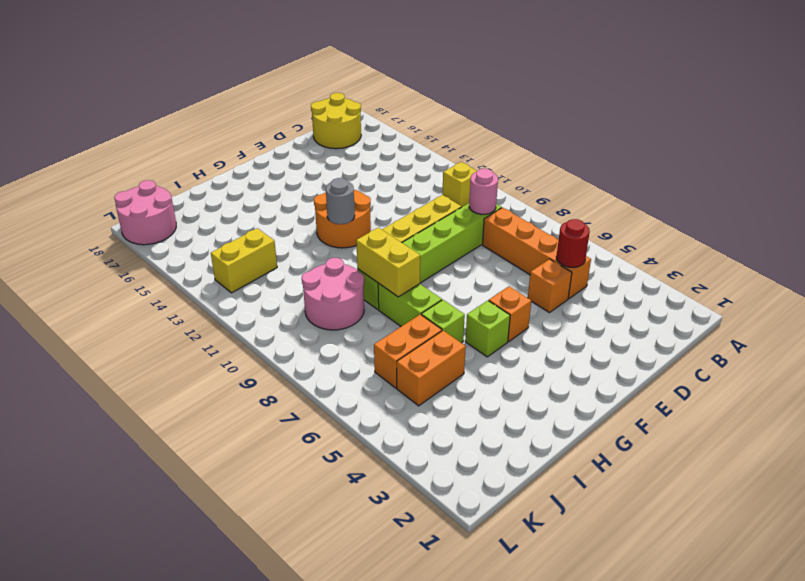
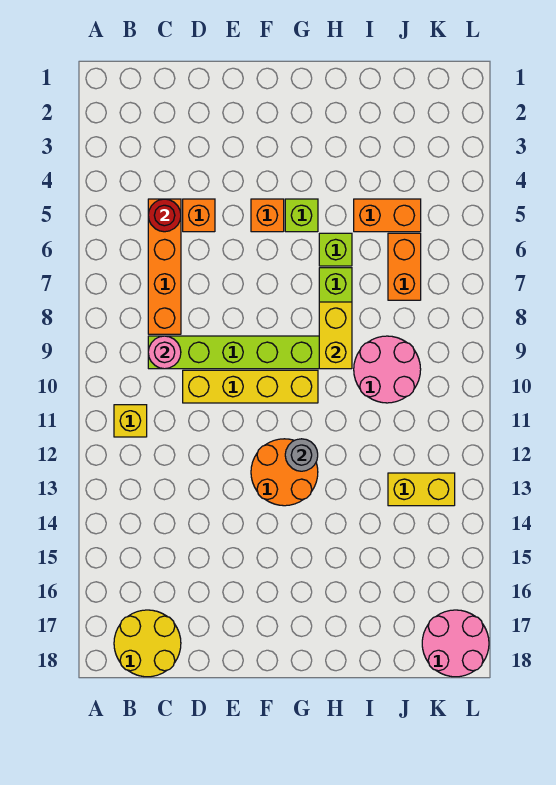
orange 1x2 brick [374,314,442,388] -> orange 1x2 brick turned to [388,233,421,300]

